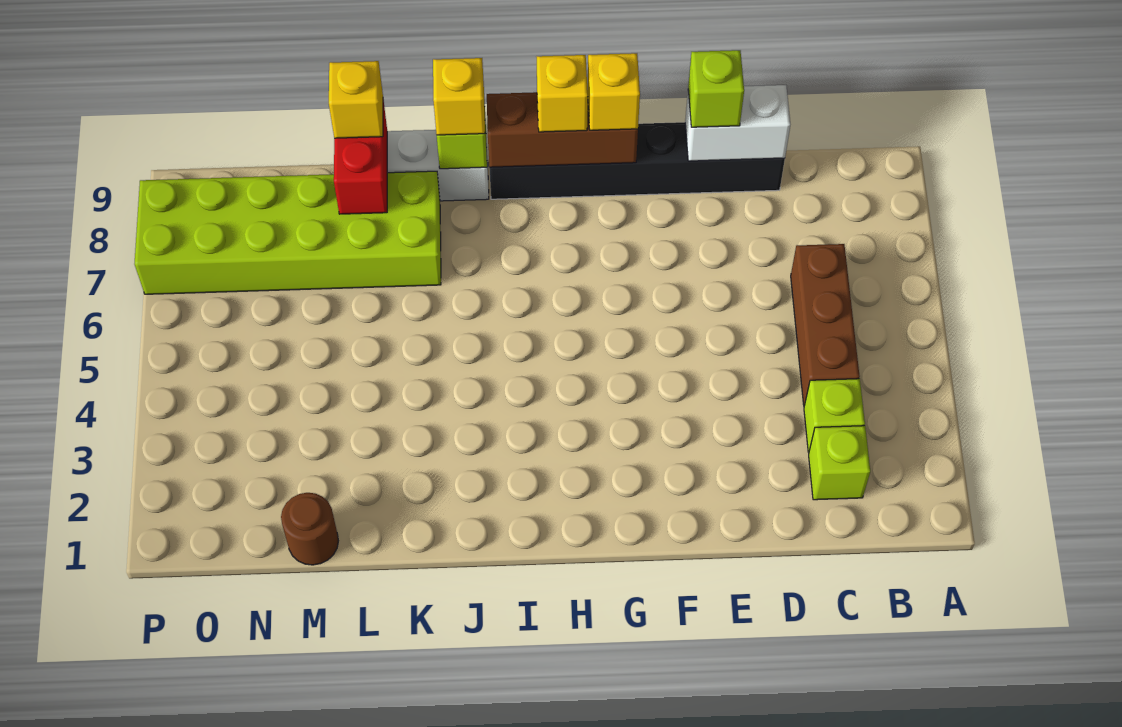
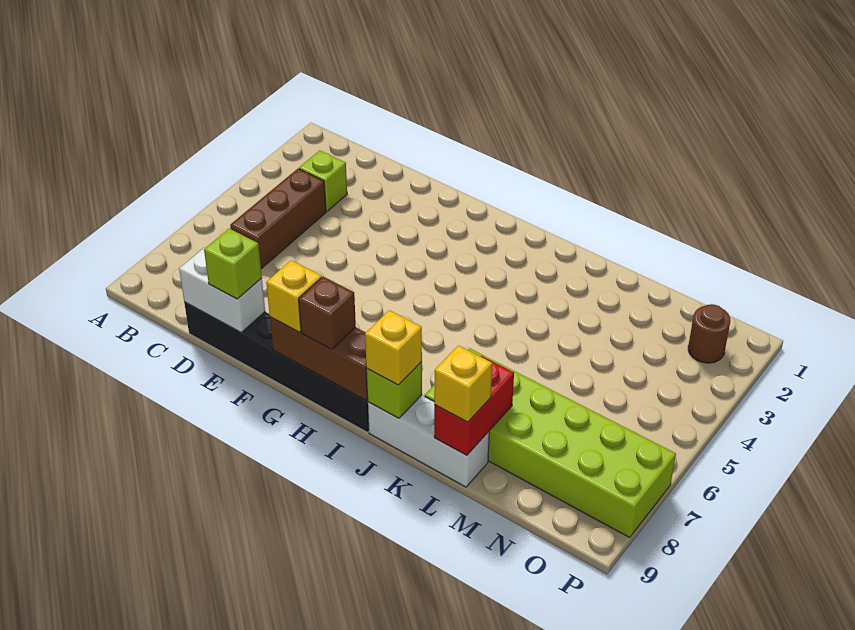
lime 1x1 brick [809,426,870,500] -> none
yellow 1x1 brick [537,55,588,132] -> brown 1x1 brick [299,277,356,350]
brown 1x1 round brick [281,493,338,565] -> brown 1x1 round brick moved to [688,304,730,363]

